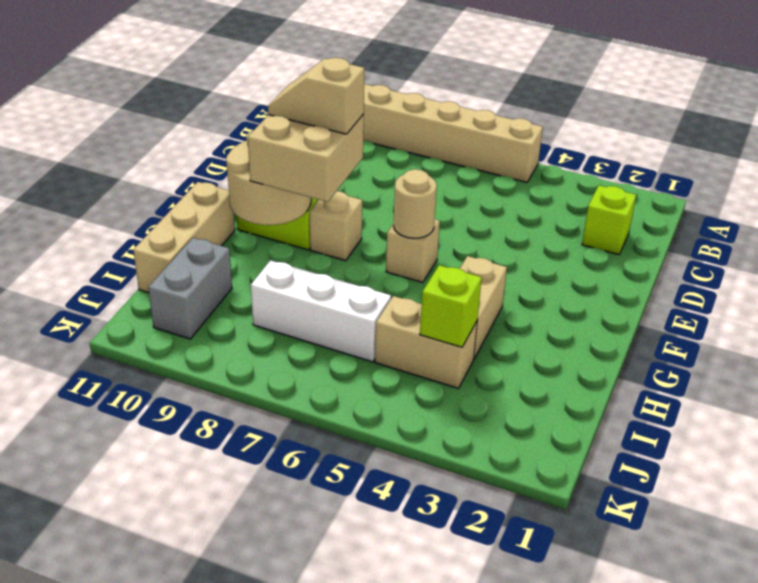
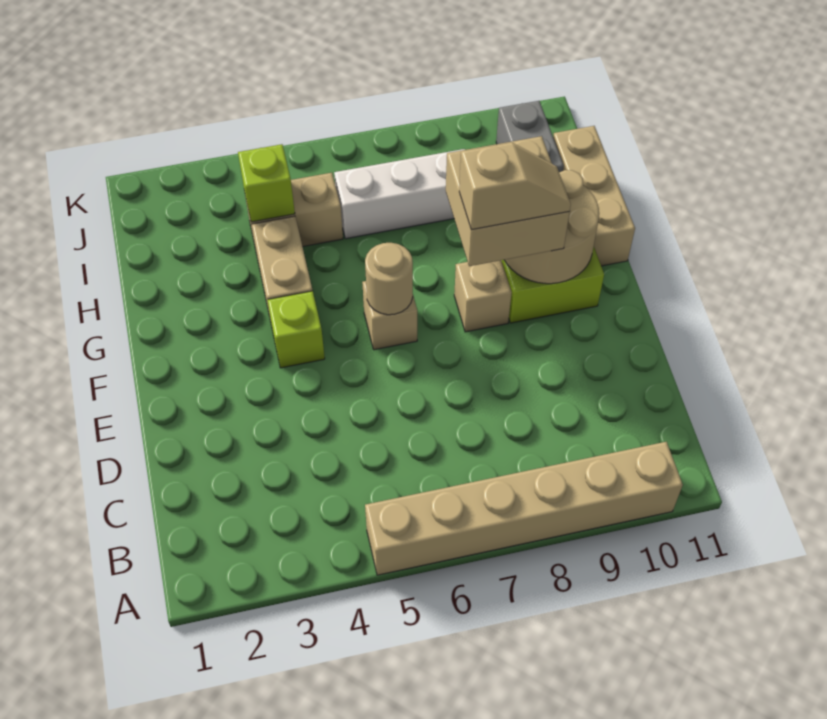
lime 1x1 brick [582,185,636,255] -> lime 1x1 brick moved to [267,291,325,368]

